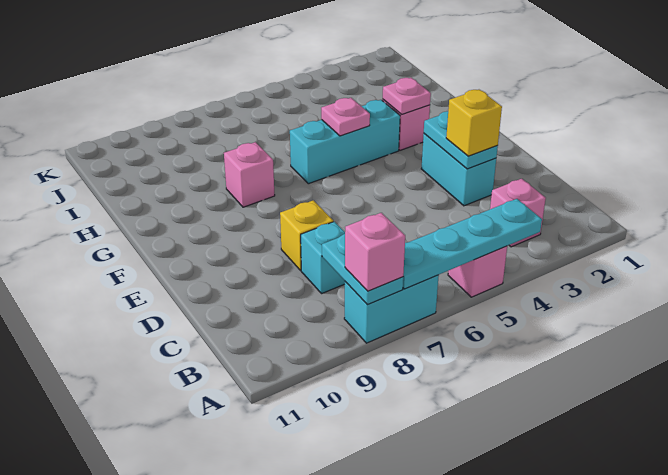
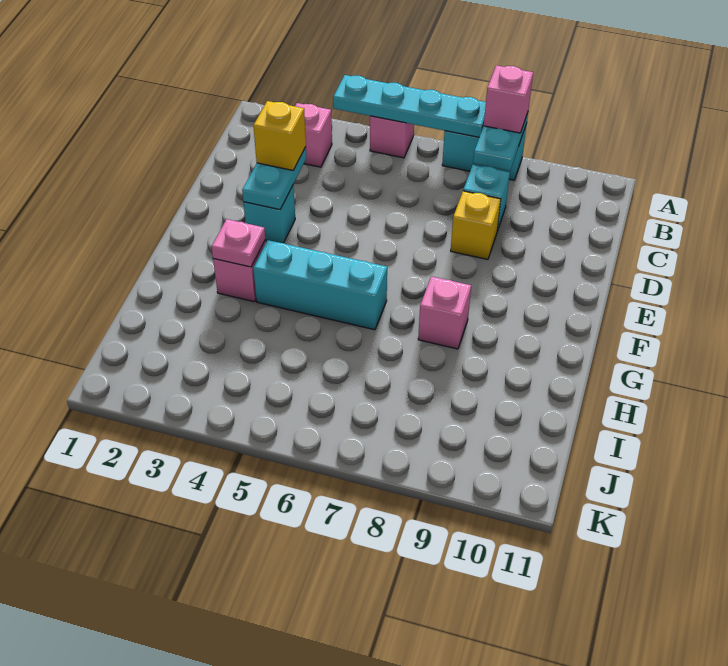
cyan 1x2 brick [421,134,496,206] -> cyan 1x1 brick [244,186,295,243]
pink 1x1 plate [321,98,370,136] -> none

